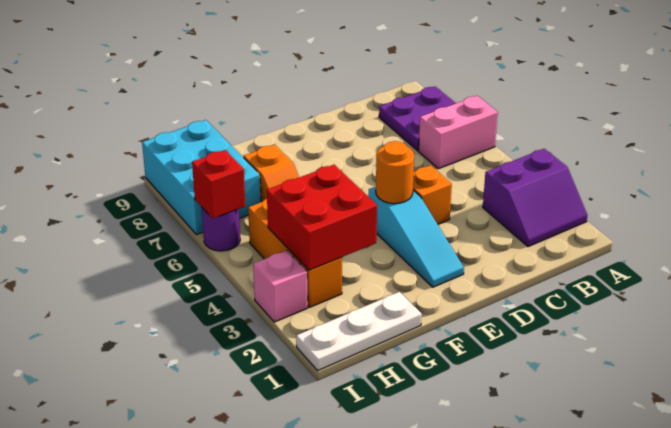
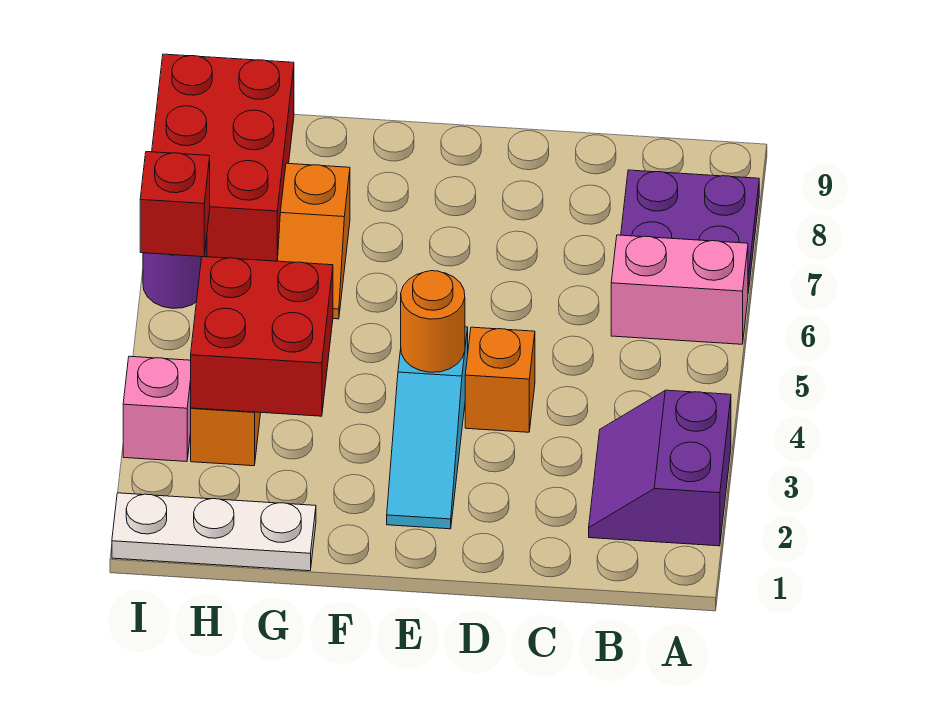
purple 2x2 slope [483,149,587,247] -> purple 2x2 slope turned to [589,390,731,546]
cyan 2x3 brick [142,120,261,235] -> red 2x3 brick [152,54,294,261]

